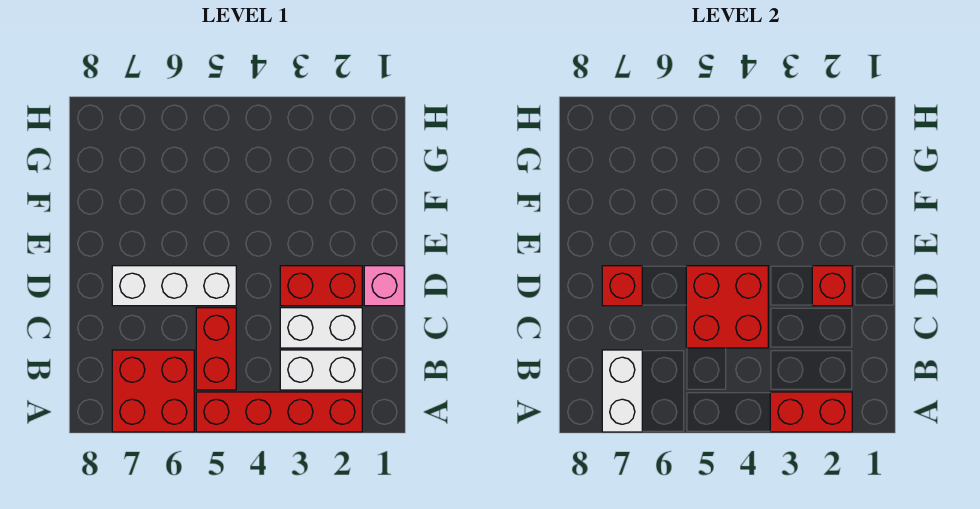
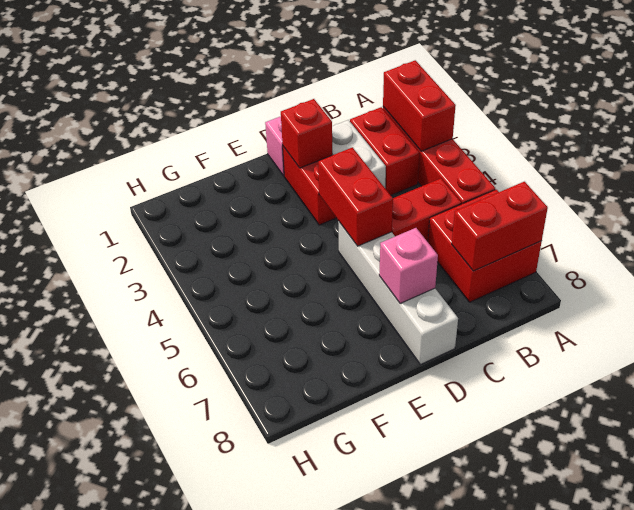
white 1x2 brick [602,350,642,432] -> red 1x2 brick [452,182,548,271]
white 1x2 brick [280,350,362,390] -> red 1x2 brick [350,107,419,195]
red 2x2 brick [686,266,768,348] -> red 1x2 brick [318,147,393,246]
white 1x3 brick [112,266,236,306] -> white 1x4 brick [338,221,458,365]
red 1x1 brick [602,266,642,306] -> pink 1x1 brick [379,228,438,303]

